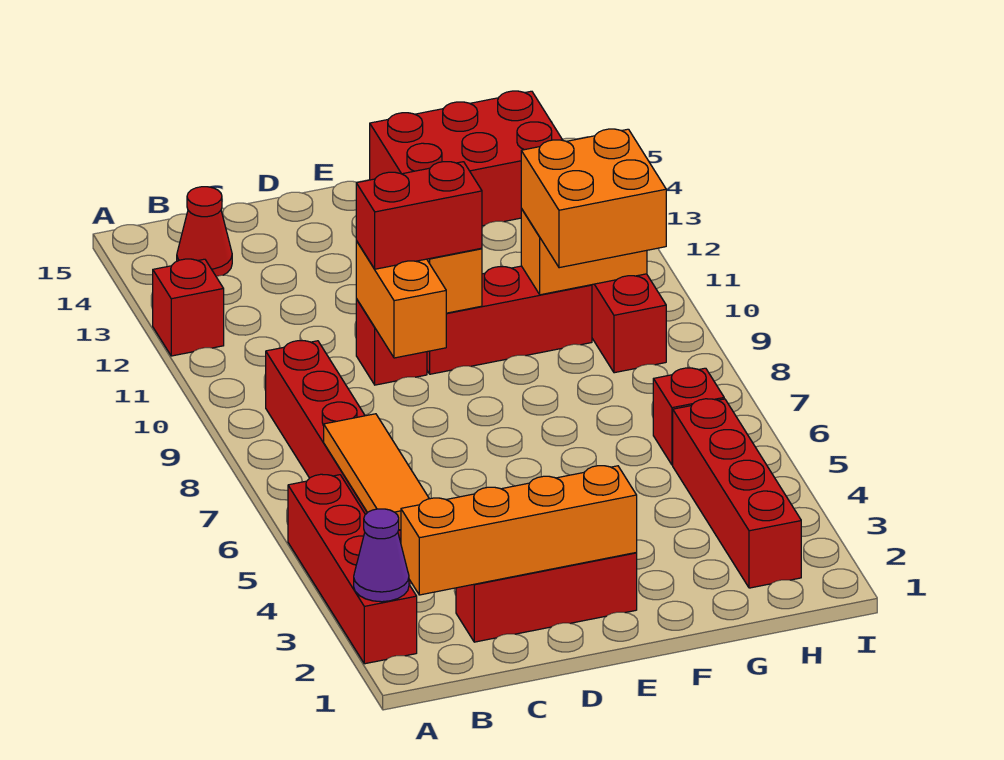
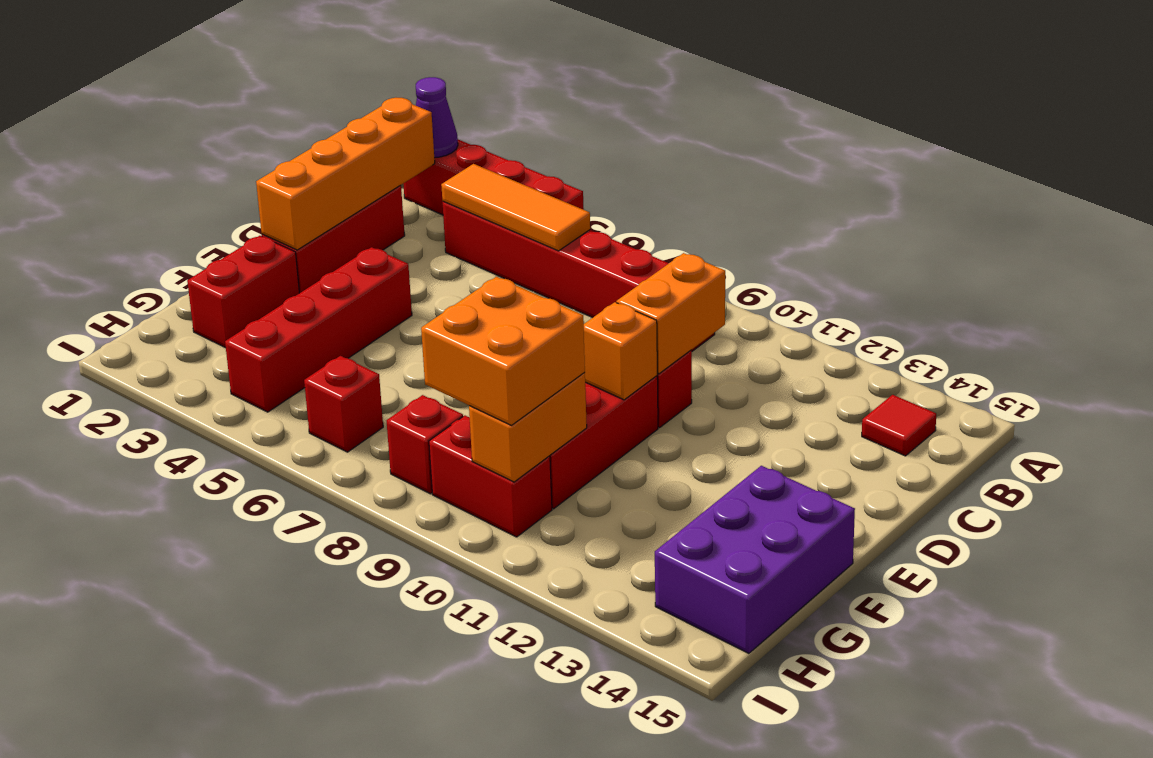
red 1x1 brick [153,259,224,356] -> red 1x1 brick moved to [386,395,463,494]
red 1x1 cone [177,187,232,276] -> red 1x1 tile [862,395,936,456]
orange 1x2 brick [356,241,446,358] -> orange 1x2 brick turned to [616,253,725,374]
red 1x2 brick [356,162,482,269] -> red 1x2 brick moved to [187,236,299,348]
red 2x3 brick [370,91,562,226] -> purple 2x3 brick [655,466,855,653]
red 1x4 brick [673,399,801,588] -> red 1x4 brick turned to [225,247,412,412]

